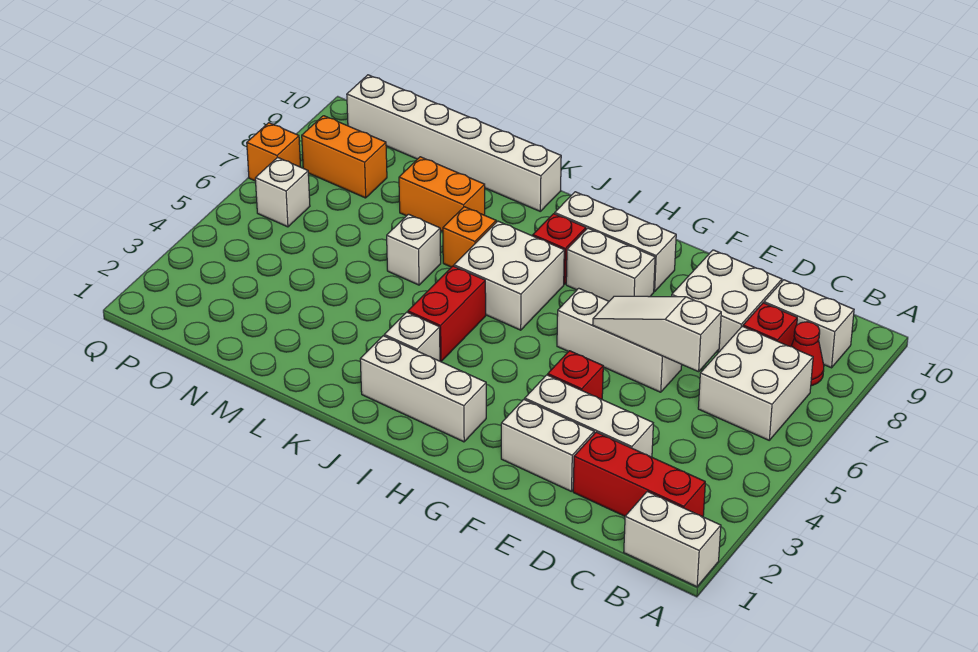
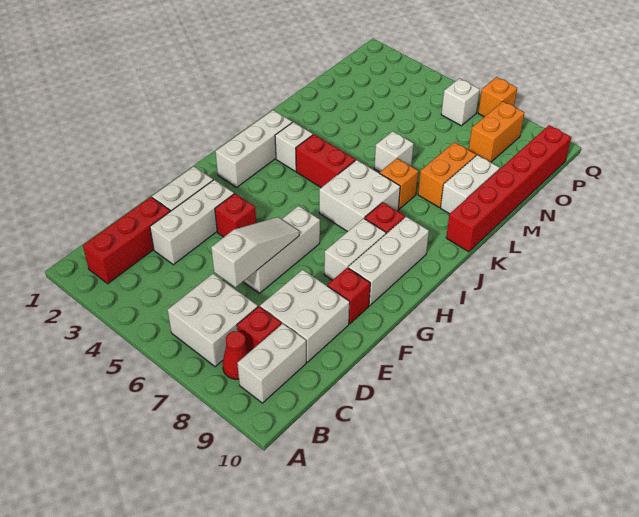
white 1x2 brick [624,492,721,587] -> white 1x2 brick moved to [441,155,500,214]
none -> red 1x1 brick [327,268,370,324]
white 1x6 brick [347,75,561,211] -> red 1x6 brick [446,125,571,252]

